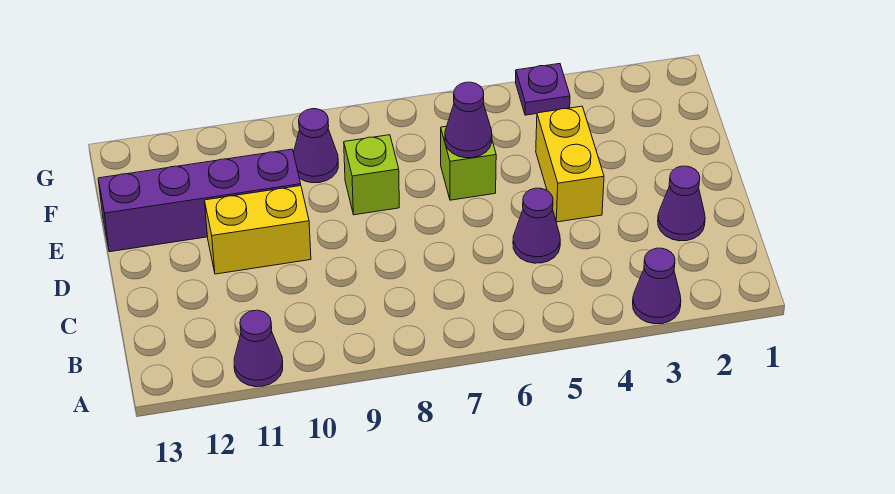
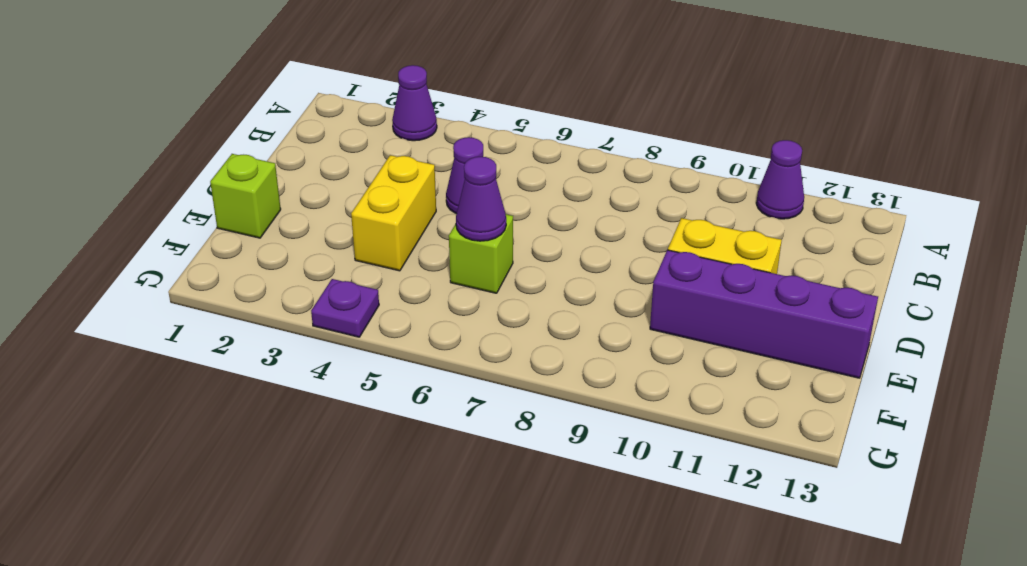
purple 1x1 cone [658,166,705,241] -> none
lime 1x1 brick [344,135,399,215] -> lime 1x1 brick moved to [210,154,281,238]
purple 1x1 cone [293,109,338,183] -> none

